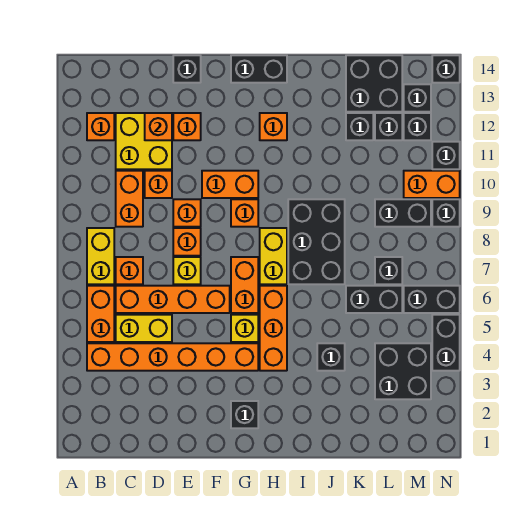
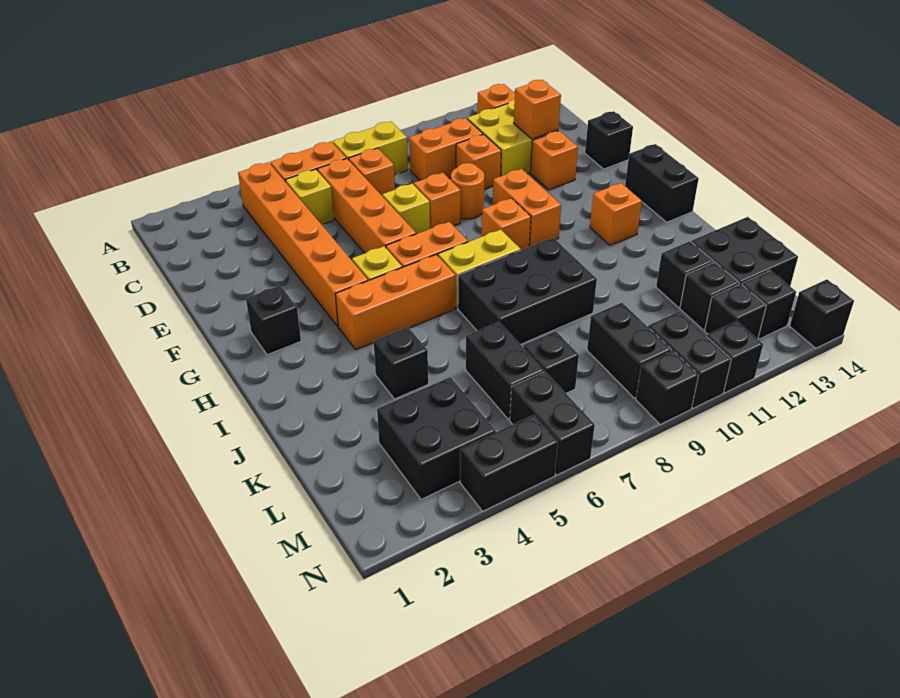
yellow 1x2 brick [116,315,172,342] -> yellow 1x1 brick [285,169,334,225]
orange 1x1 brick [173,199,201,227] -> orange 1x1 round brick [451,163,484,219]
orange 1x2 brick [404,171,460,198] -> black 1x2 brick [648,312,731,408]

